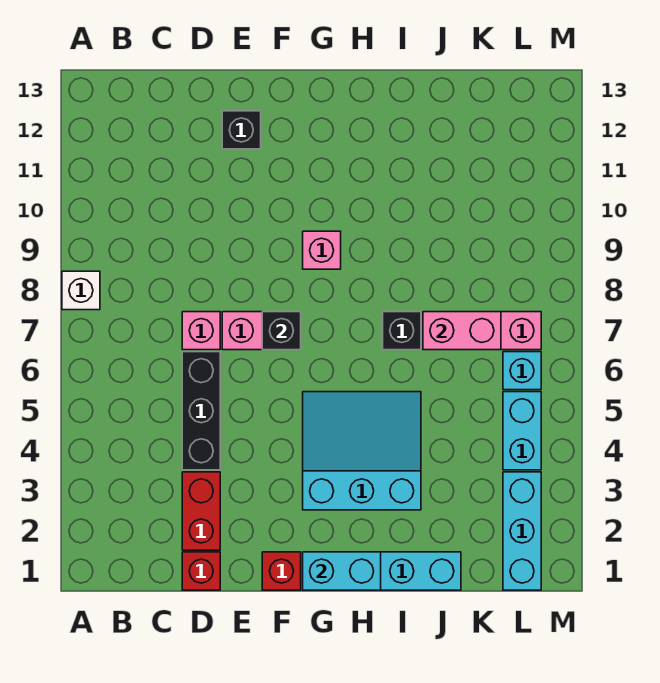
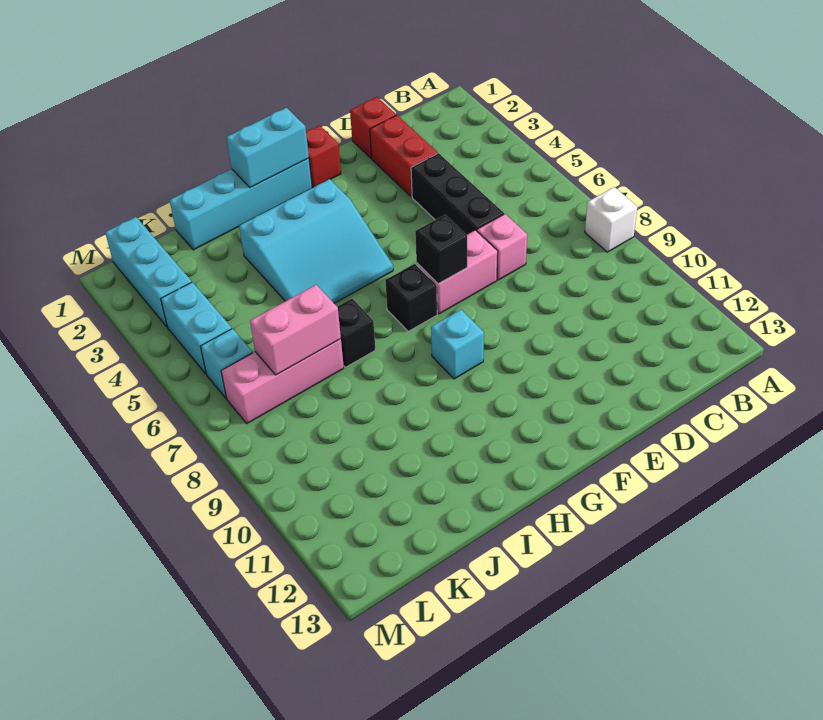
black 1x1 brick [222,111,261,149] -> black 1x1 brick moved to [385,264,437,331]
pink 1x1 brick [303,231,341,269] -> cyan 1x1 brick [431,310,484,379]

